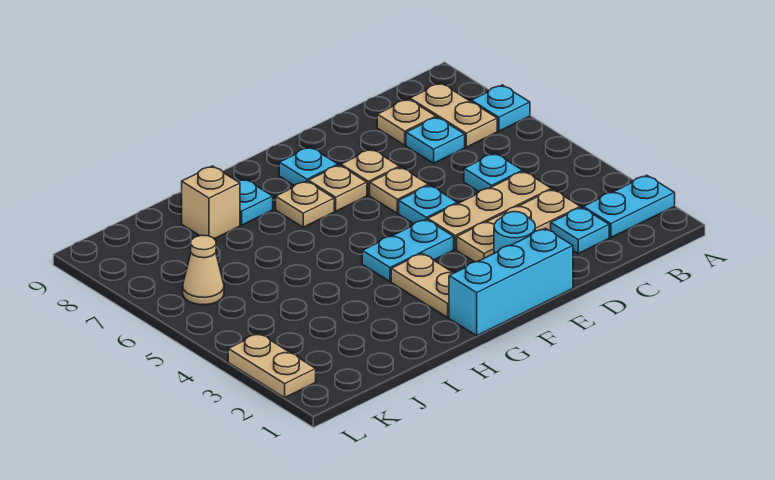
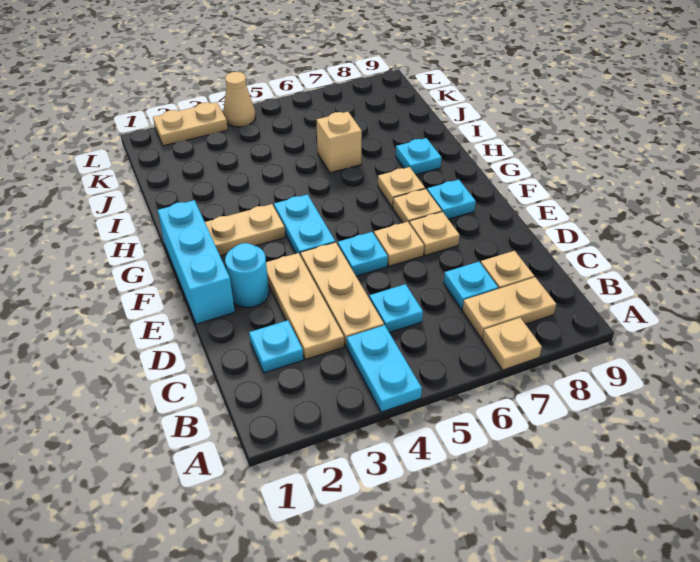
cyan 1x2 plate [583,175,675,238] -> cyan 1x2 plate moved to [347,325,422,412]
cyan 1x1 plate [471,85,530,131] -> tan 1x1 plate [482,318,542,370]
tan 1x1 brick [182,166,240,239] -> tan 1x1 brick moved to [316,112,362,173]
tan 1x1 cone [183,235,224,305] -> tan 1x1 cone moved to [223,72,256,127]

